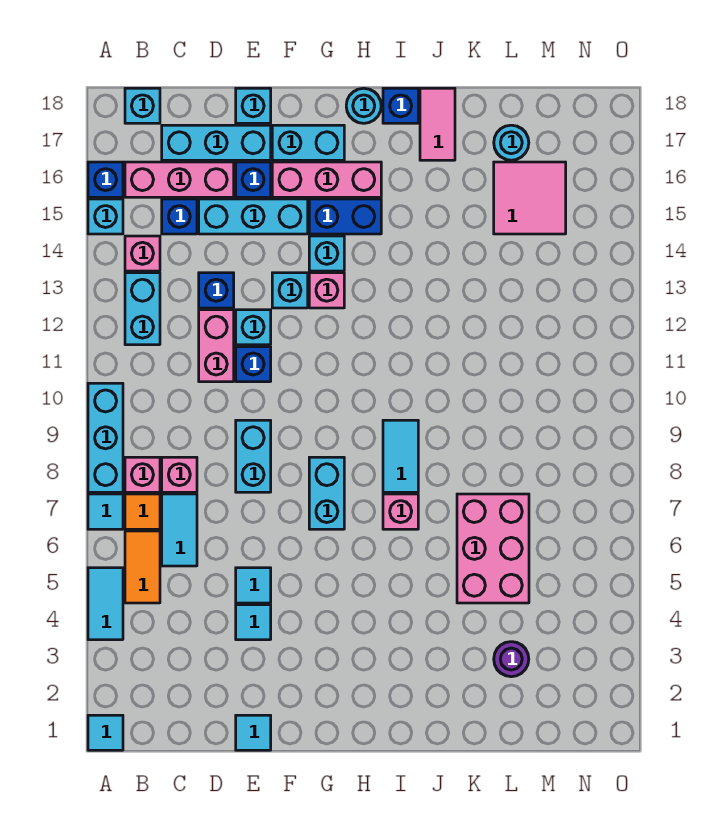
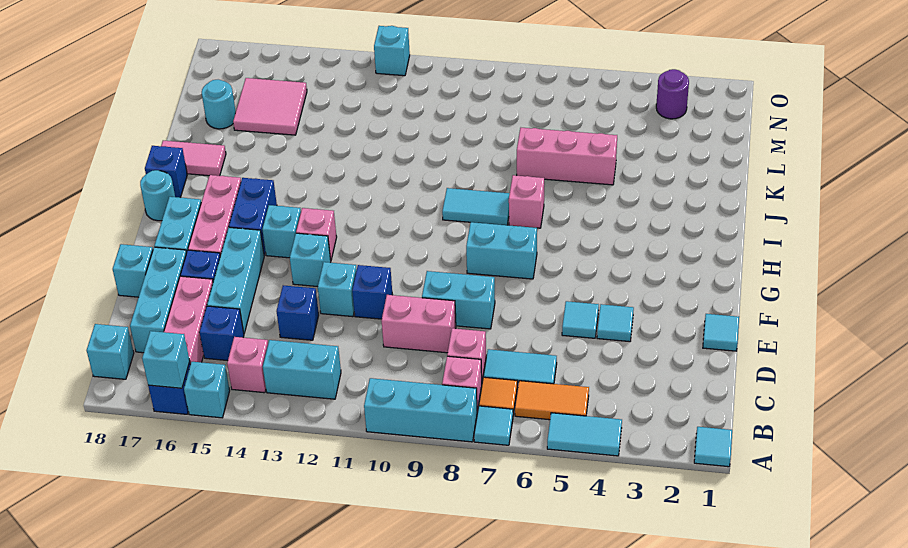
none -> cyan 1x1 brick [142,331,190,388]
pink 1x2 brick [199,310,234,382] -> pink 1x2 brick moved to [382,295,456,353]
pink 2x3 brick [457,494,529,603] -> pink 1x3 brick [517,128,617,185]
purple 1x1 round brick [494,642,529,677] -> purple 1x1 round brick moved to [656,69,689,119]
none -> cyan 1x1 brick [374,26,410,76]

